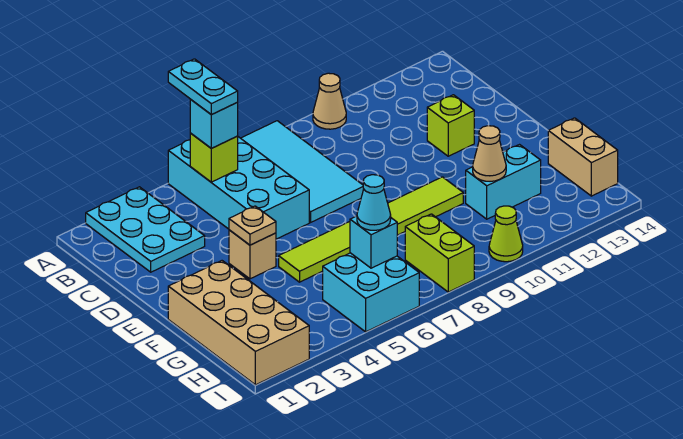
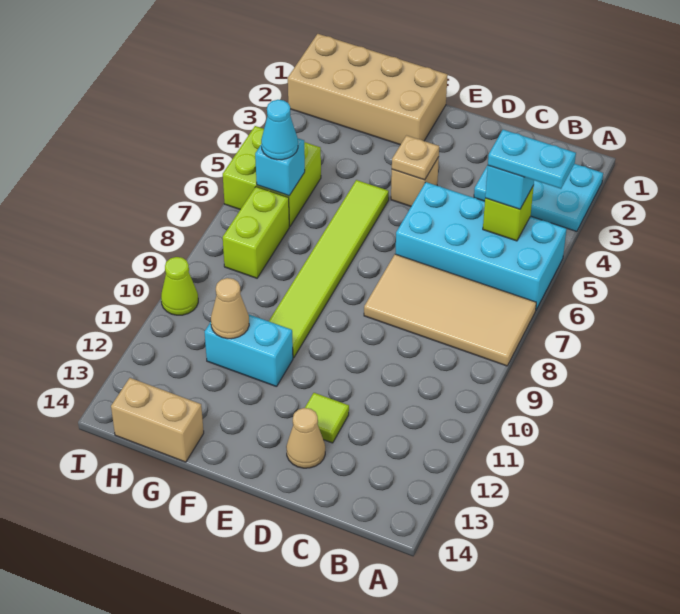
cyan 2x4 tile [241,121,364,223] -> tan 2x4 tile [364,254,536,366]
tan 1x1 cone [313,73,346,129] -> tan 1x1 cone moved to [286,408,325,468]
lime 1x1 brick [427,95,474,156] -> lime 1x1 tile [305,393,349,443]
cyan 1x2 brick [466,145,541,219] -> cyan 1x2 brick turned to [205,314,293,387]
cyan 2x2 brick [323,253,419,332] -> lime 2x2 brick [223,126,321,226]
lime 1x2 brick [405,214,474,292] -> lime 1x2 brick turned to [223,187,289,278]

